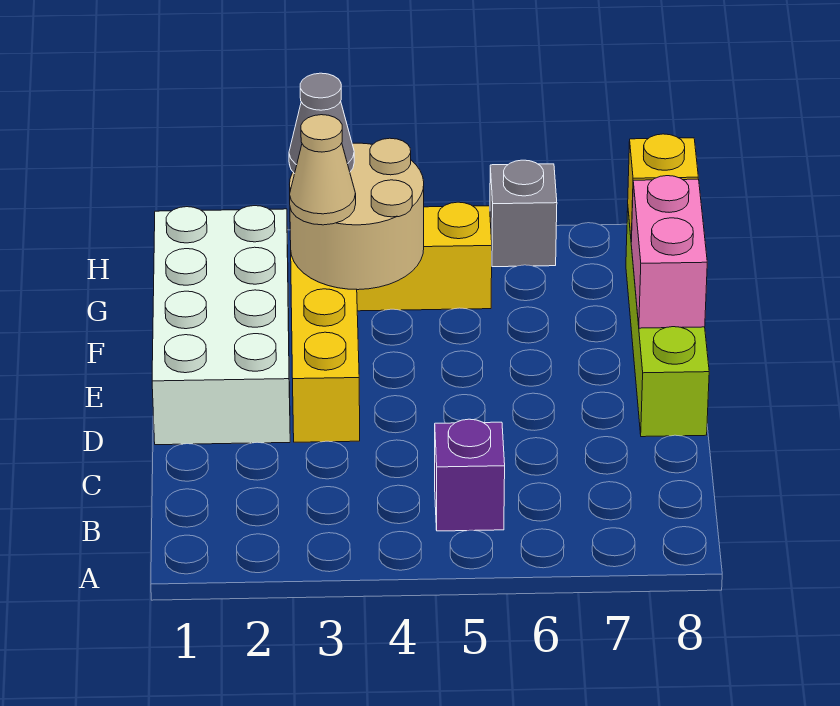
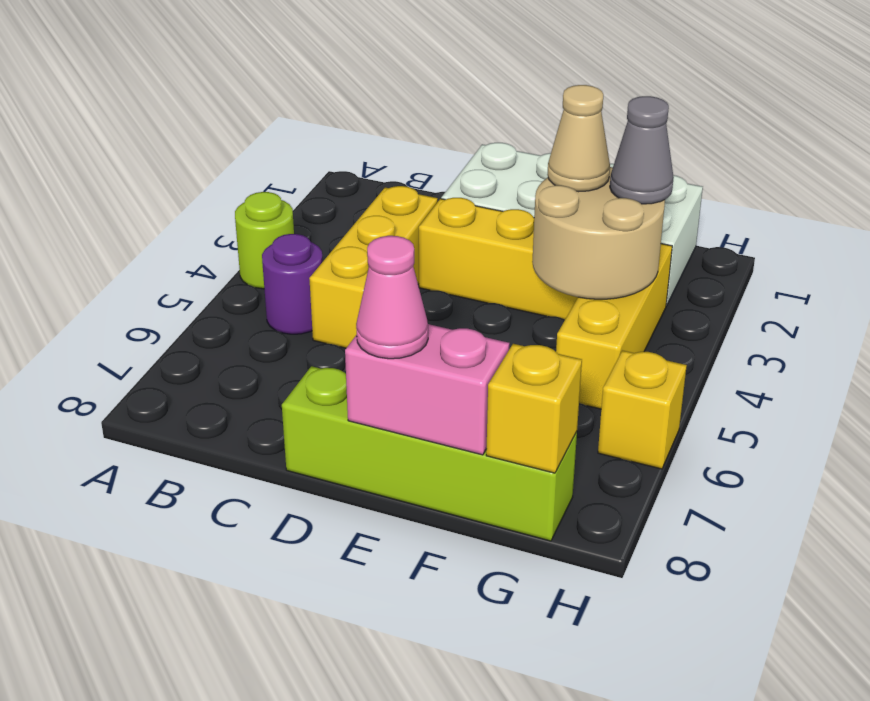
none -> lime 1x1 round brick [235,192,294,289]
purple 1x1 brick [435,419,505,531] -> purple 1x1 round brick [262,234,323,334]
none -> yellow 1x3 brick [309,186,438,348]
none -> pink 1x1 cone [356,236,428,359]
grey 1x1 brick [490,160,557,267] -> yellow 1x1 brick [598,350,687,469]

